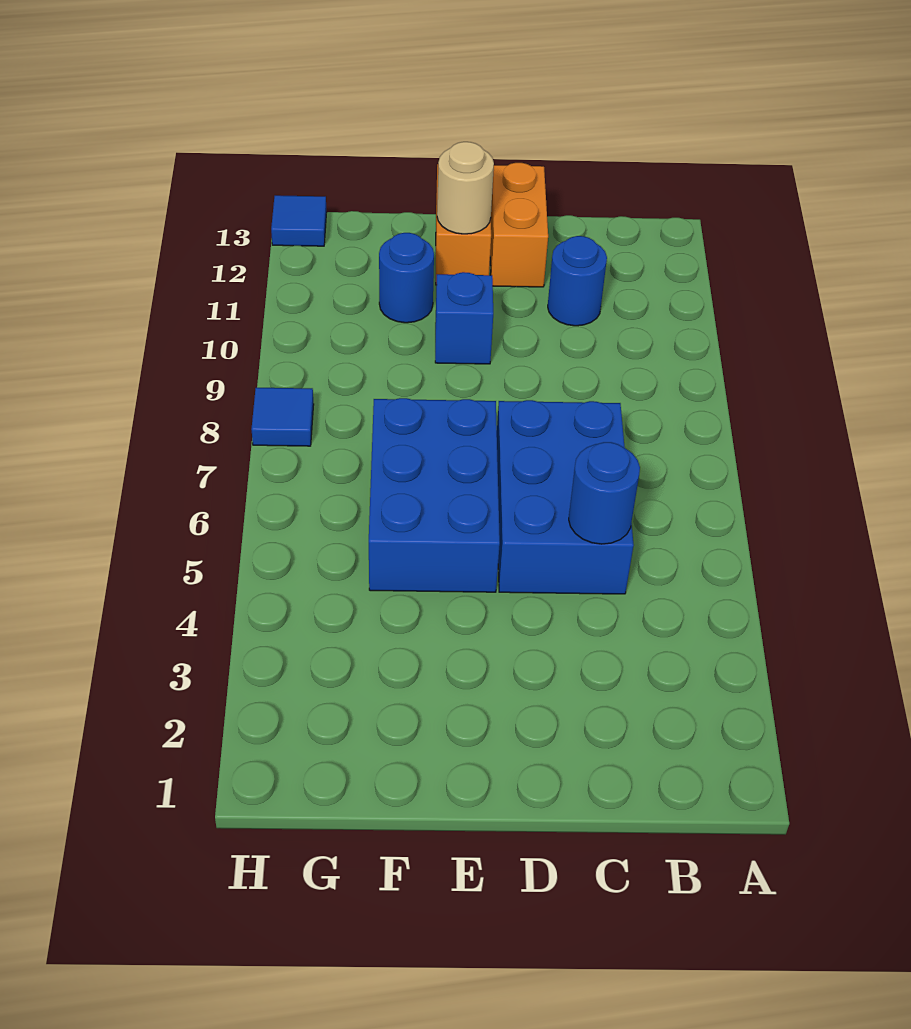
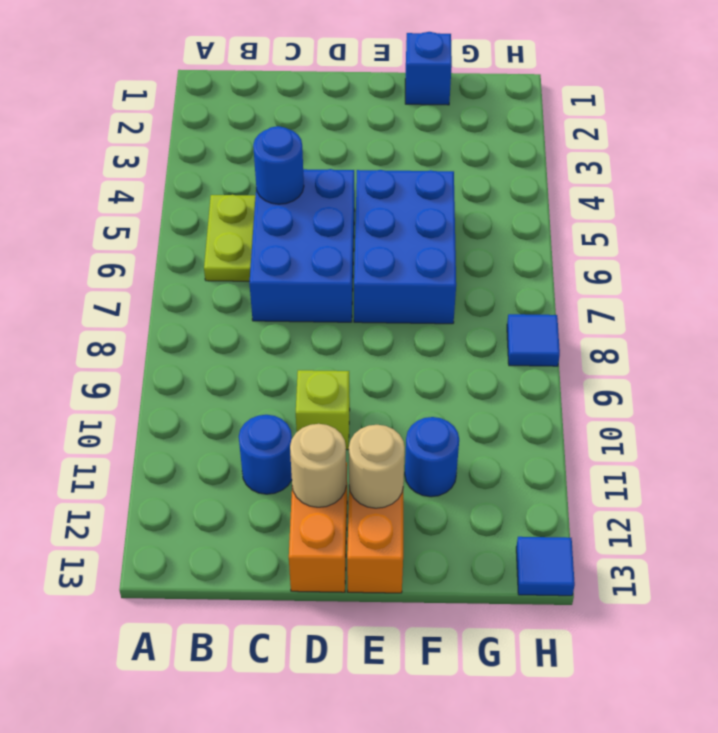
none -> lime 1x2 plate [204,195,256,281]
none -> lime 1x1 brick [296,370,350,450]
none -> tan 1x1 round brick [290,424,346,507]
blue 1x1 brick [435,272,493,364] -> blue 1x1 brick moved to [405,32,452,105]

